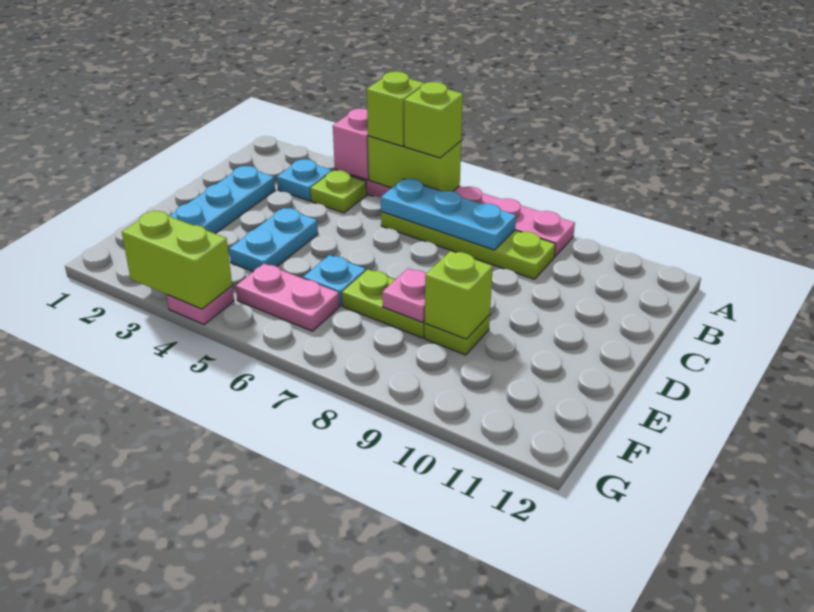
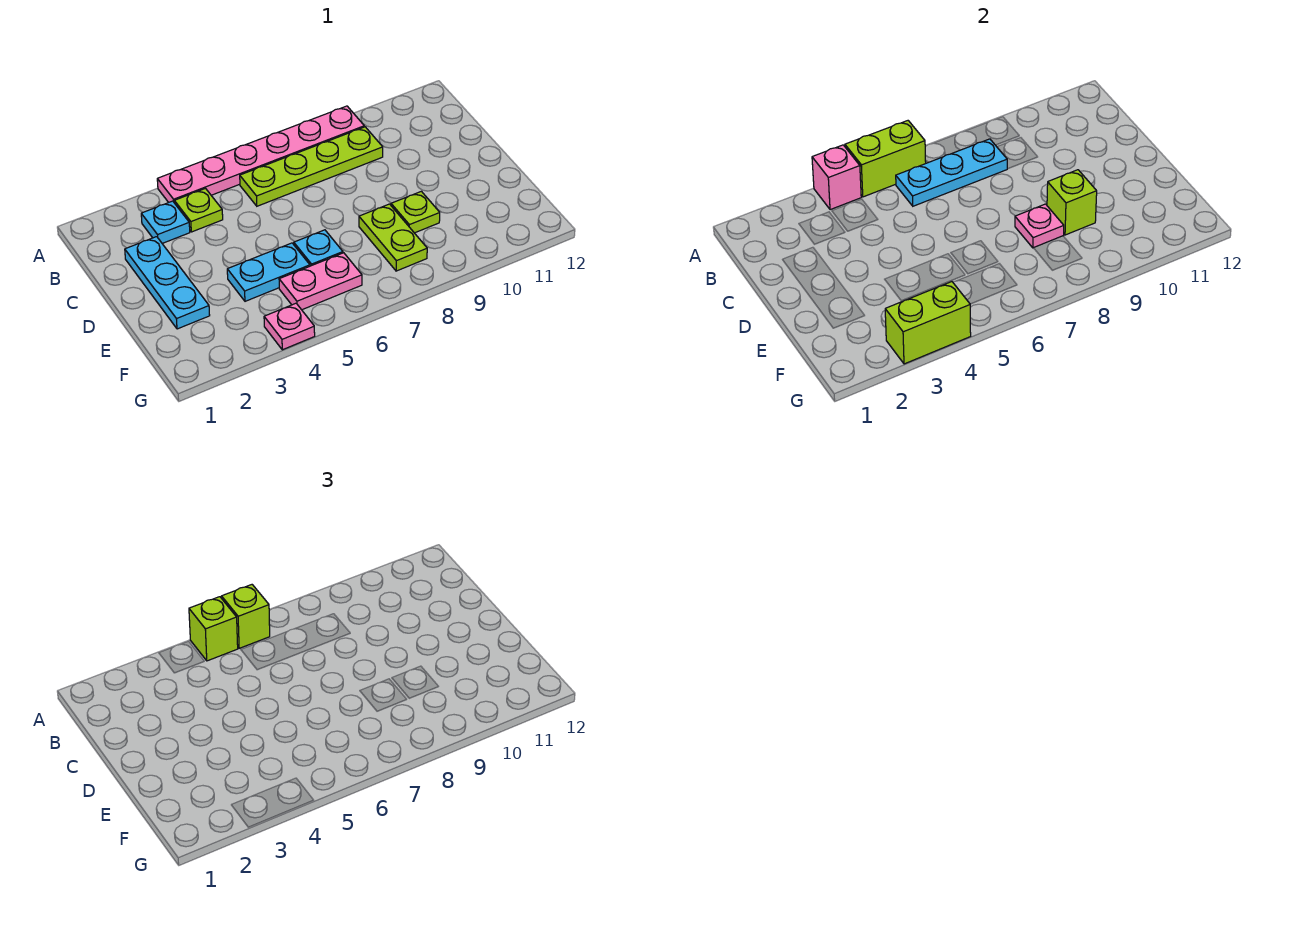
cyan 1x2 plate [229,208,318,271] -> cyan 1x2 plate turned to [227,243,310,301]
lime 1x2 plate [342,269,425,338] -> lime 1x2 plate turned to [359,204,427,271]

